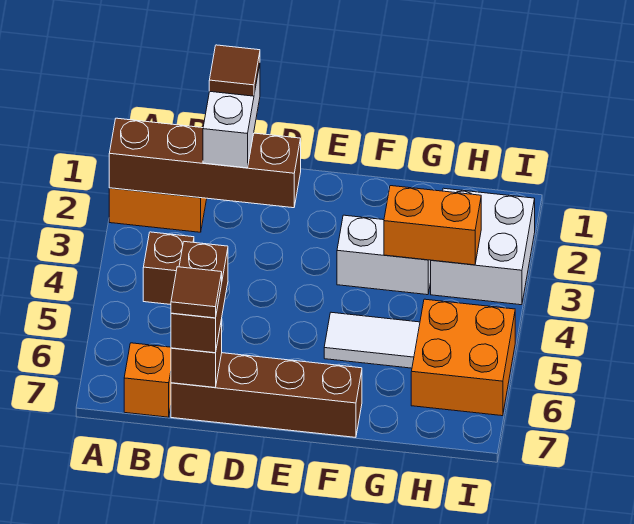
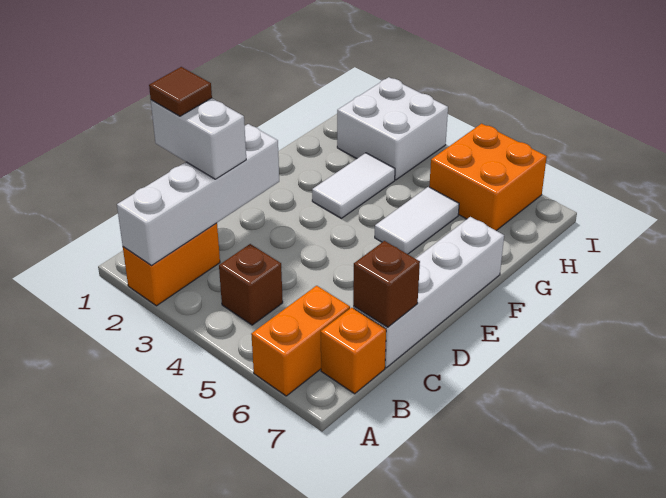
brown 1x4 brick [109,118,301,208] -> white 1x4 brick [117,124,279,266]
brown 1x2 brick [171,242,228,353] -> none
brown 1x4 brick [171,353,362,437] -> white 1x4 brick [353,217,504,368]
brown 1x1 tile [171,267,222,318] -> none
white 1x2 brick [337,215,431,295] -> white 1x2 tile [312,153,395,218]
orange 1x2 brick [384,186,481,265] -> orange 1x2 brick moved to [251,286,350,396]

